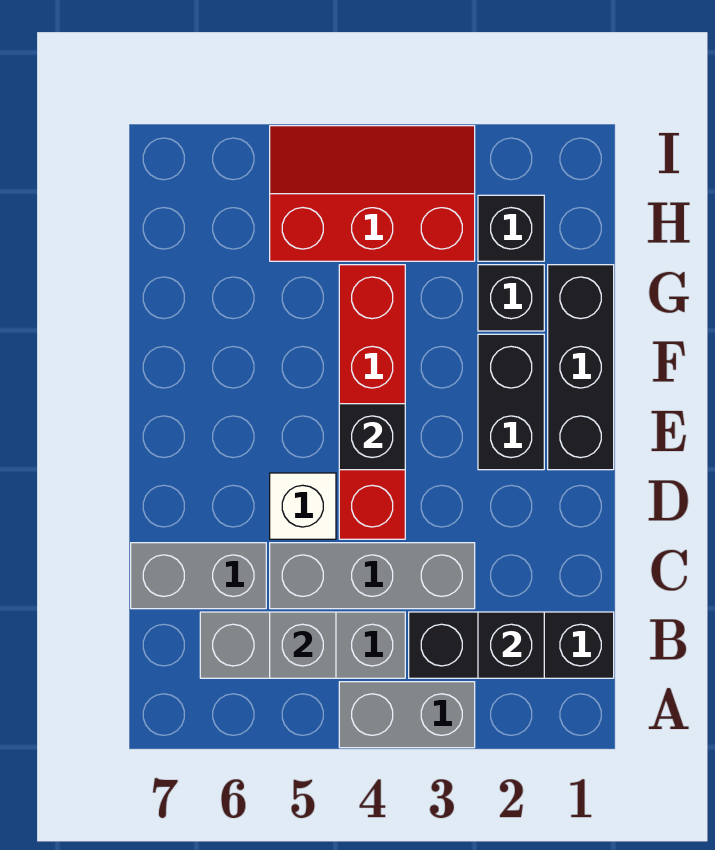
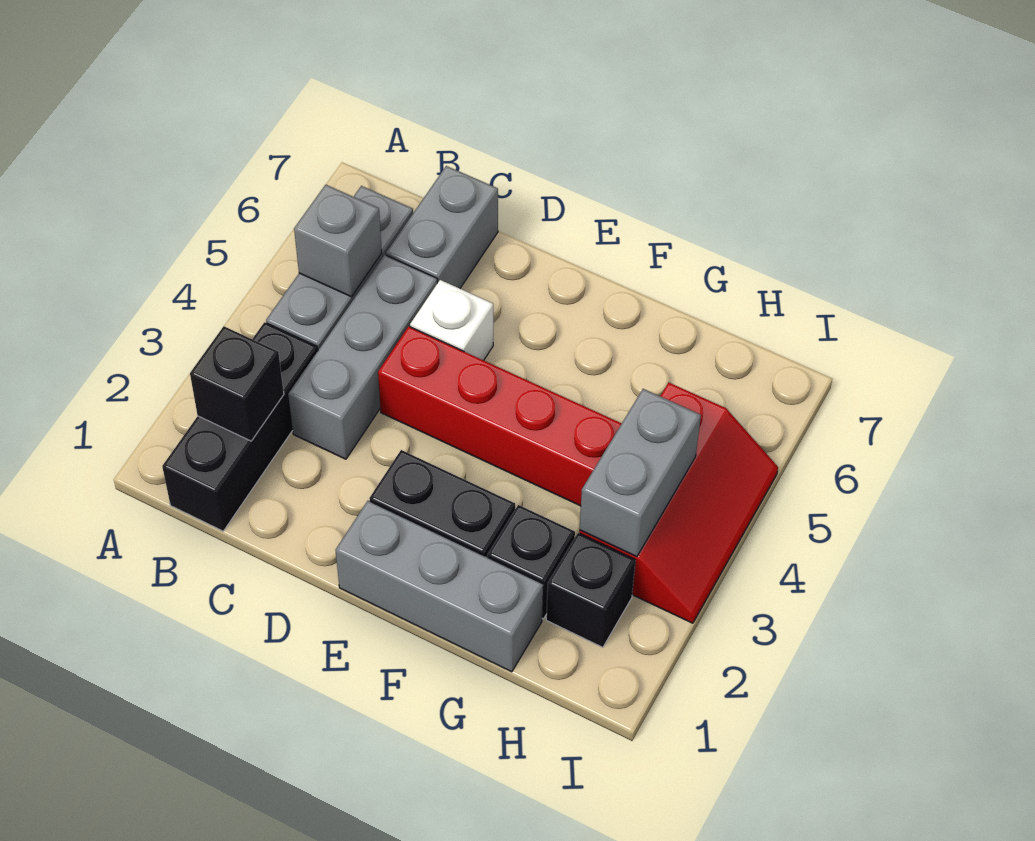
grey 1x2 brick [339,682,475,748] -> grey 1x2 brick moved to [580,389,701,557]
black 1x3 brick [548,265,614,470] -> grey 1x3 brick [336,501,543,672]
black 1x1 brick [339,404,405,470] -> none

